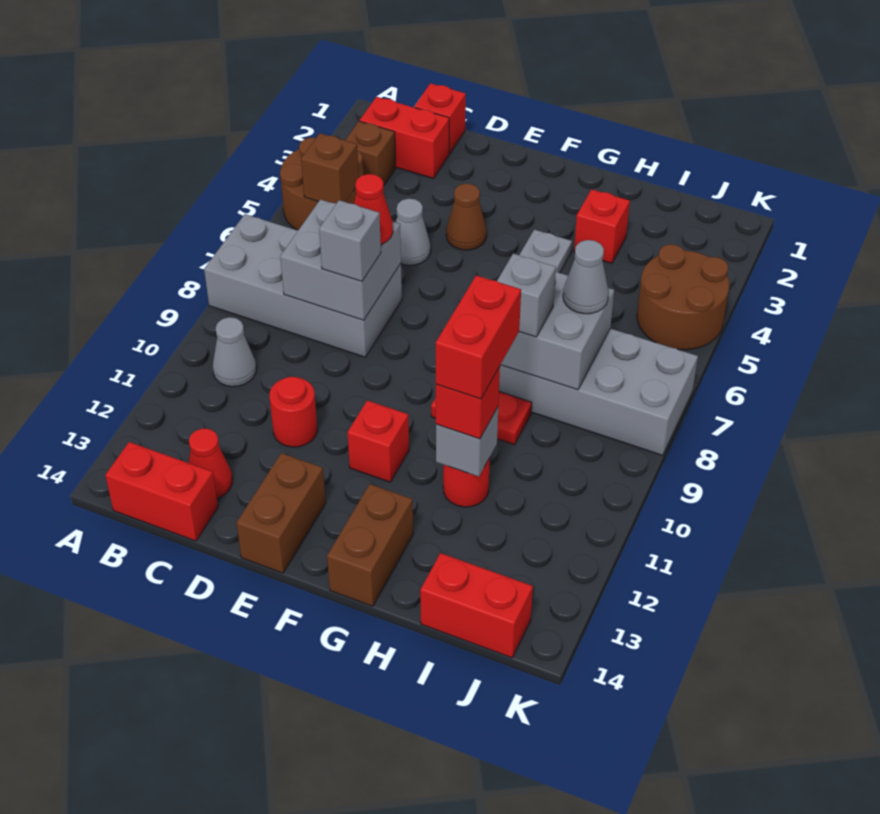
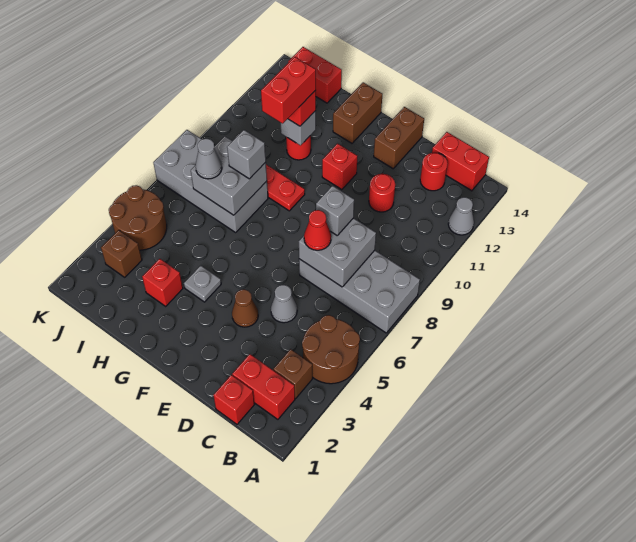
brown 1x1 brick [301,133,359,203] -> brown 1x1 brick moved to [101,230,142,277]
grey 1x1 cone [213,317,256,387] -> grey 1x1 cone moved to [448,197,474,235]
red 1x1 cone [189,428,232,498] -> red 1x1 round brick [420,153,448,191]

